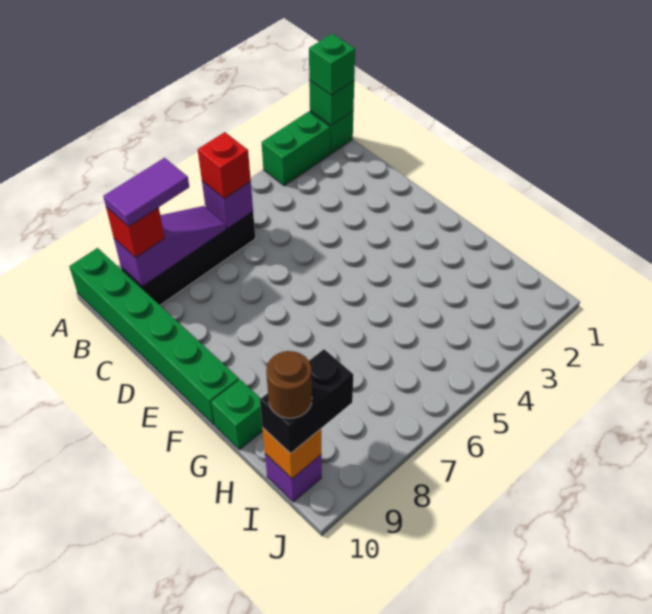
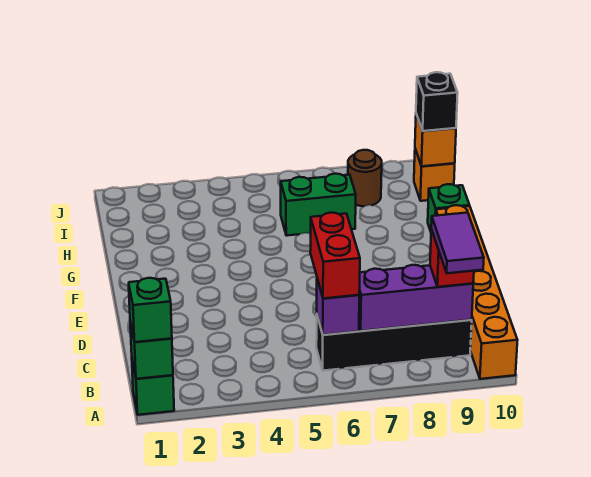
green 1x2 brick [262,111,330,186] -> green 1x2 brick moved to [281,174,356,236]
green 1x6 brick [69,248,239,425] -> orange 1x6 brick [436,205,518,379]
red 1x1 brick [198,132,251,199] -> red 1x2 brick [310,213,360,298]
purple 1x3 slope [114,206,226,286] -> purple 1x3 brick [359,265,473,331]
purple 1x2 tile [103,158,189,227] -> purple 1x2 tile turned to [431,213,484,273]
black 1x2 brick [260,349,353,454] -> black 1x1 brick [416,72,458,131]
purple 1x1 brick [265,454,322,502] -> orange 1x1 brick [414,149,455,201]
brown 1x1 round brick [266,351,312,418] -> brown 1x1 round brick moved to [348,150,382,206]

